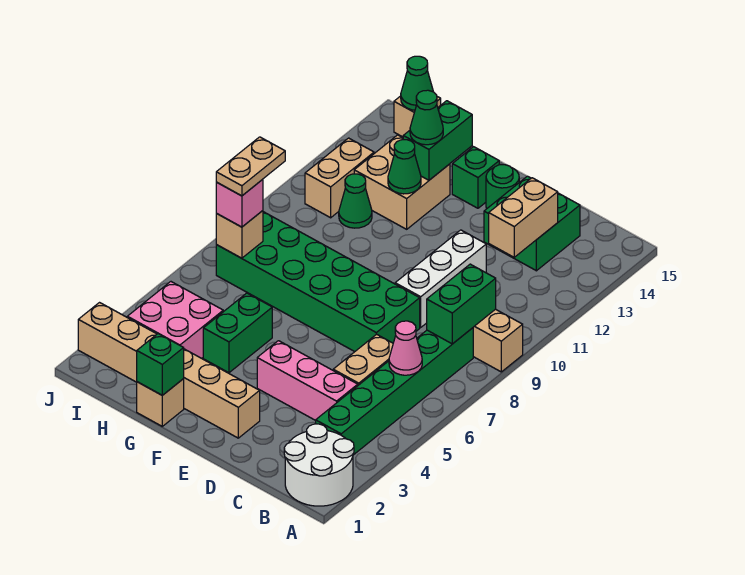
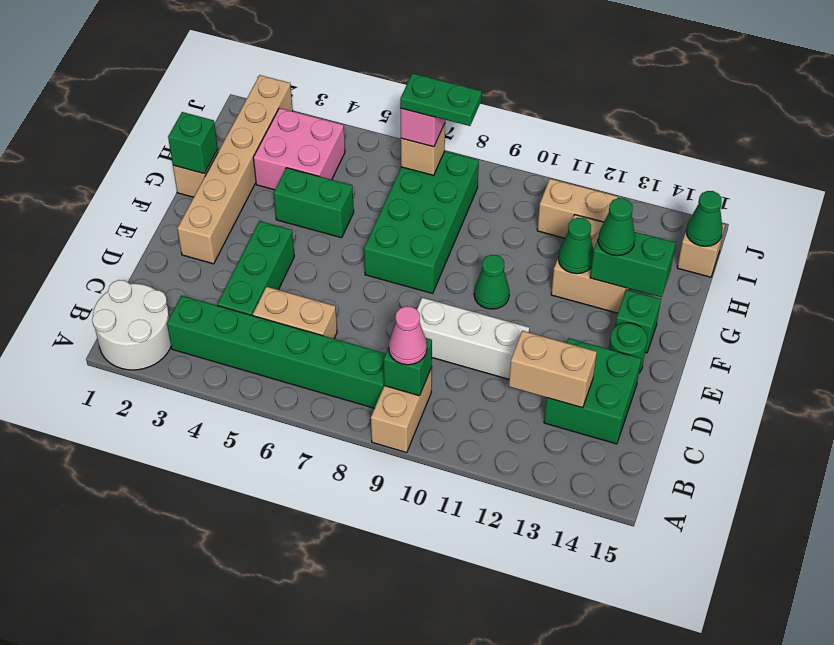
pink 1x1 cone [389,321,422,375] -> pink 1x1 cone moved to [389,306,427,365]
green 1x2 brick [427,264,496,344] -> green 1x1 brick [383,338,432,396]
pink 1x3 brick [257,341,358,421] -> green 1x3 brick [217,221,294,316]
green 2x6 brick [216,212,420,352] -> green 2x4 brick [364,151,479,293]
green 1x1 cone [339,174,372,228] -> green 1x1 cone moved to [474,255,510,309]
tan 1x2 plate [216,137,285,196] -> green 1x2 plate [400,73,482,126]

